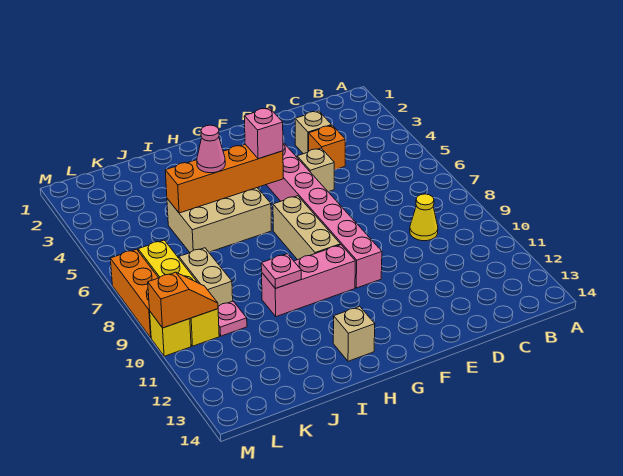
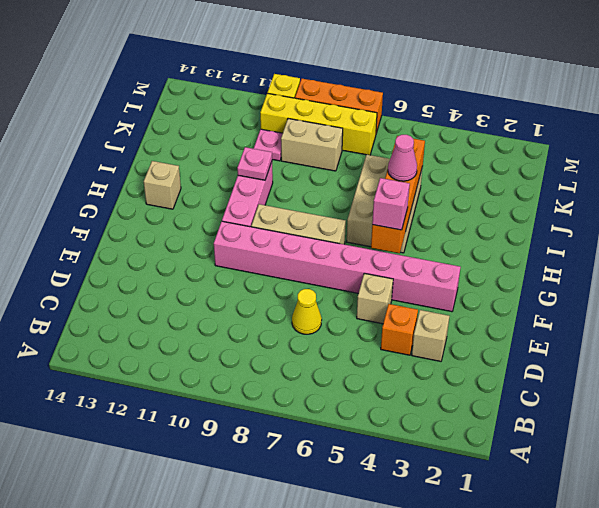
yellow 1x1 cone [410,194,438,241] -> yellow 1x1 cone moved to [292,289,322,334]
orange 1x2 slope [148,272,218,328] -> none

